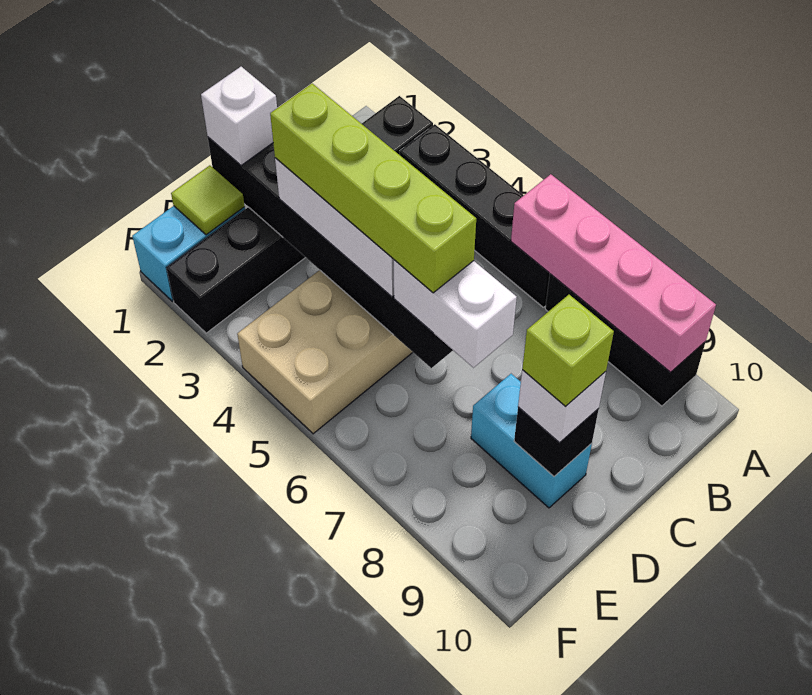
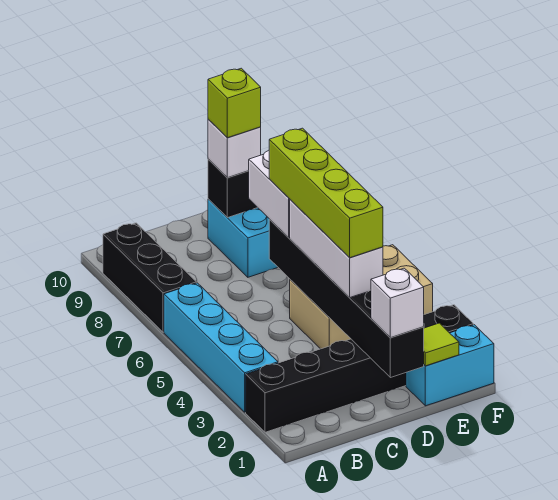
black 1x4 brick [400,124,550,307] -> cyan 1x4 brick [164,283,278,412]
pink 1x4 brick [511,174,716,372] -> none

